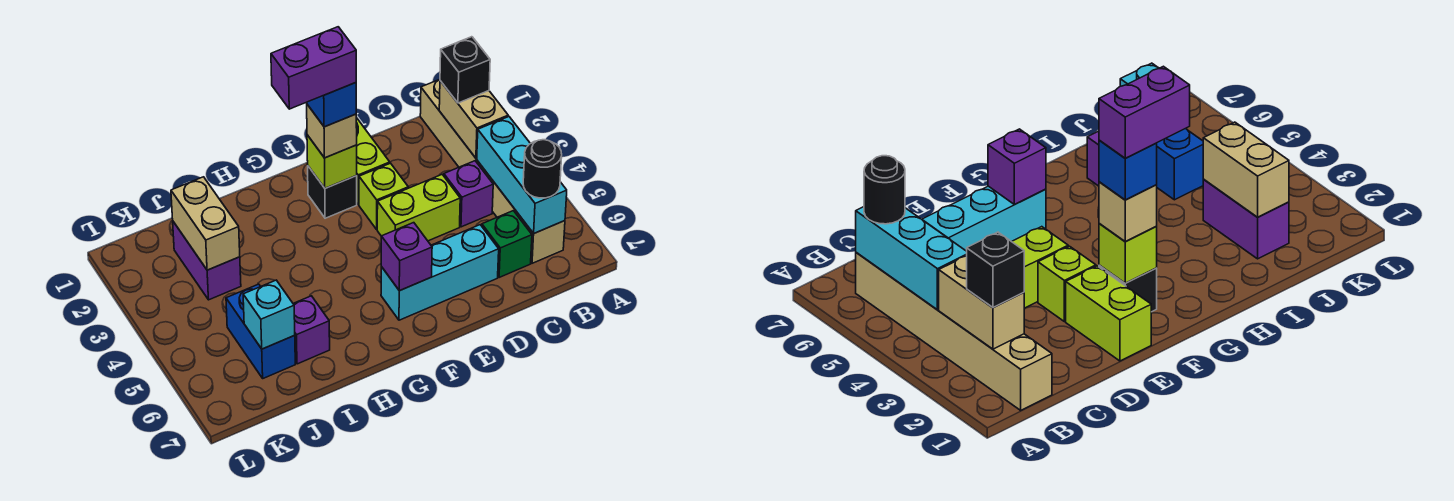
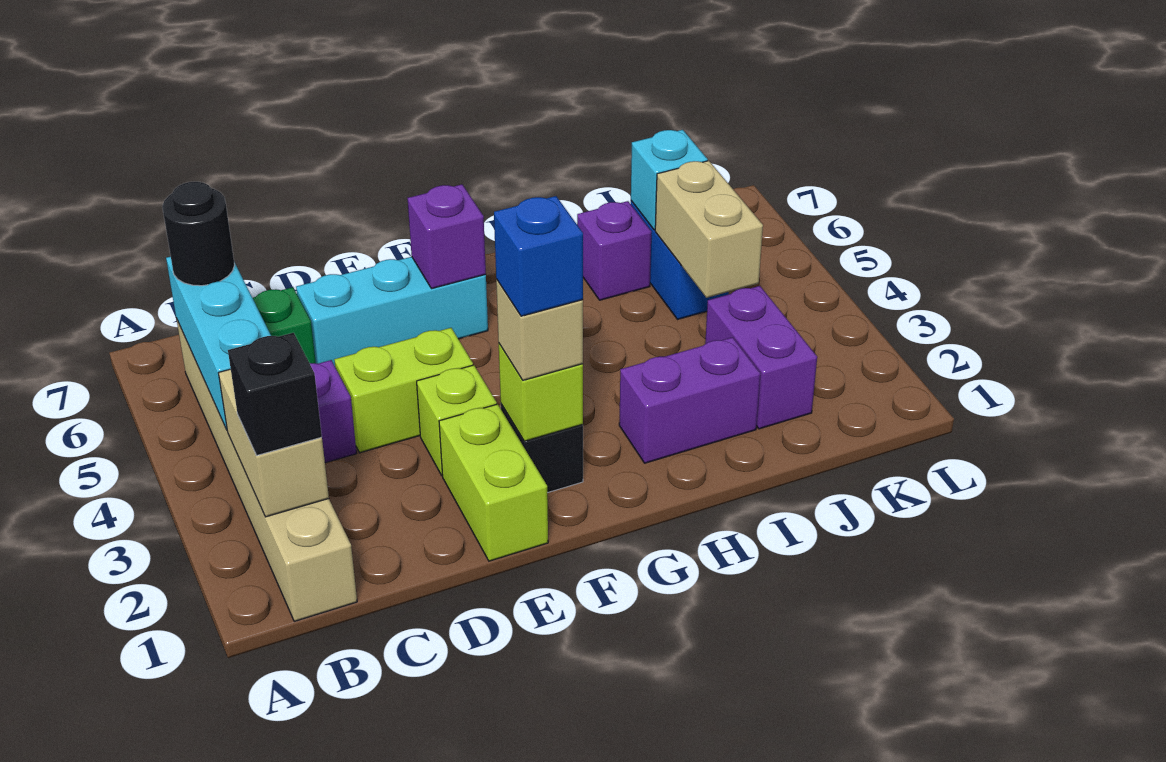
purple 1x2 brick [271,27,356,109] -> purple 1x2 brick moved to [619,337,760,463]
tan 1x2 brick [171,177,240,270] -> tan 1x2 brick moved to [655,161,763,298]

